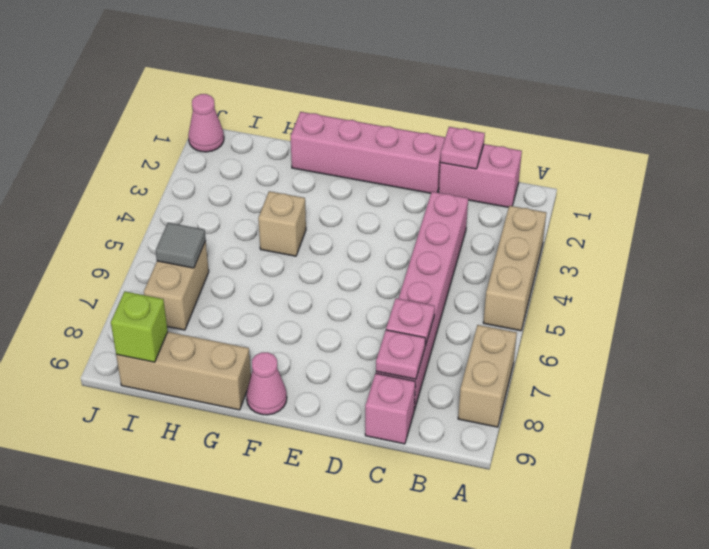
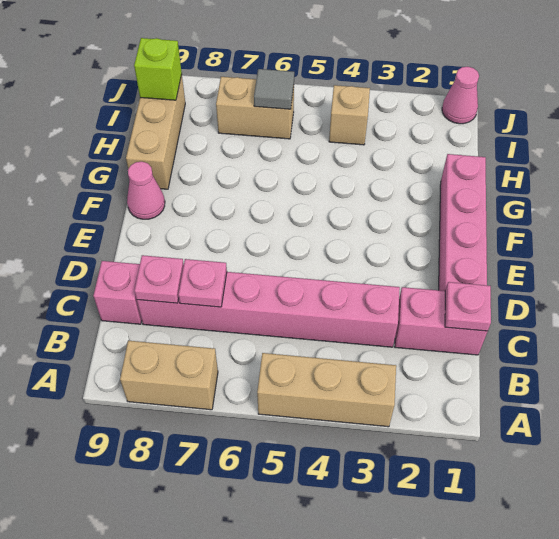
pink 1x2 brick [439,144,522,207] -> pink 1x2 brick turned to [395,287,487,355]
tan 1x1 brick [258,191,306,256] -> tan 1x1 brick moved to [329,85,370,145]

